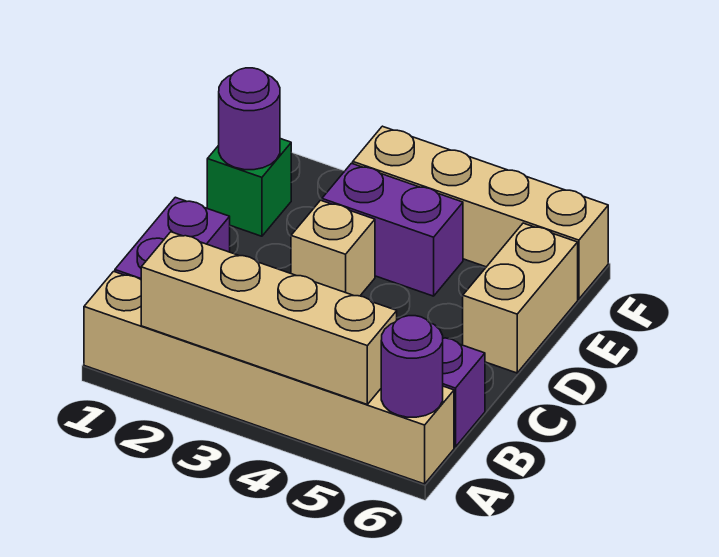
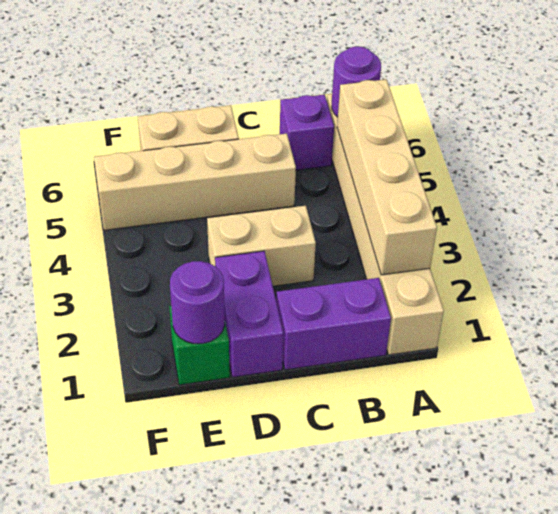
tan 1x1 brick [291,200,375,296] -> tan 1x2 brick [207,206,316,286]
purple 1x2 brick [322,163,463,296] -> purple 1x2 brick moved to [215,251,283,377]
tan 1x4 brick [353,126,608,299] -> tan 1x4 brick turned to [94,134,296,230]

